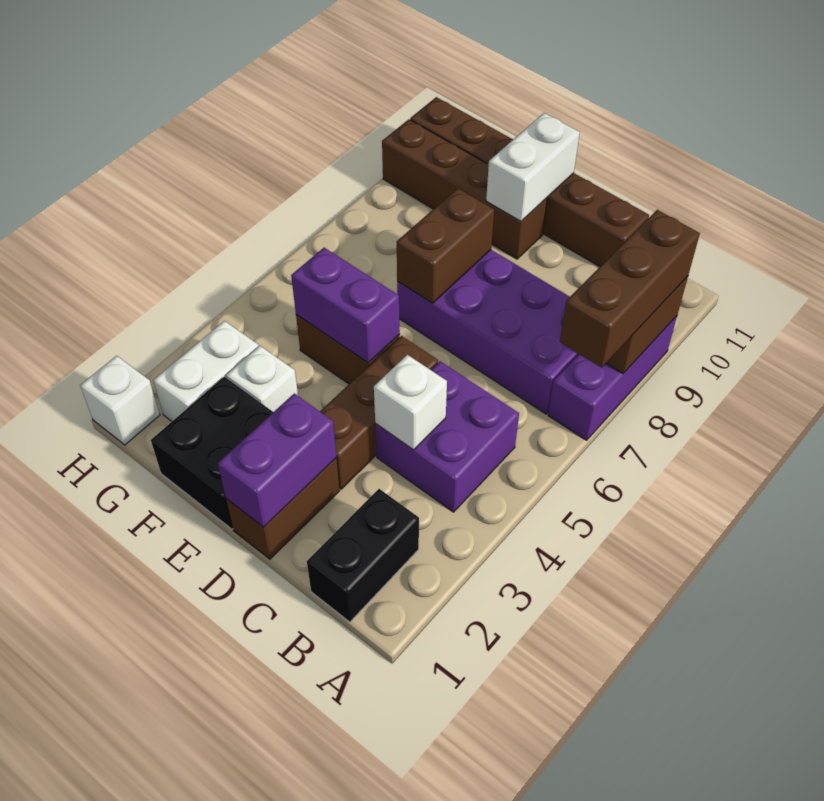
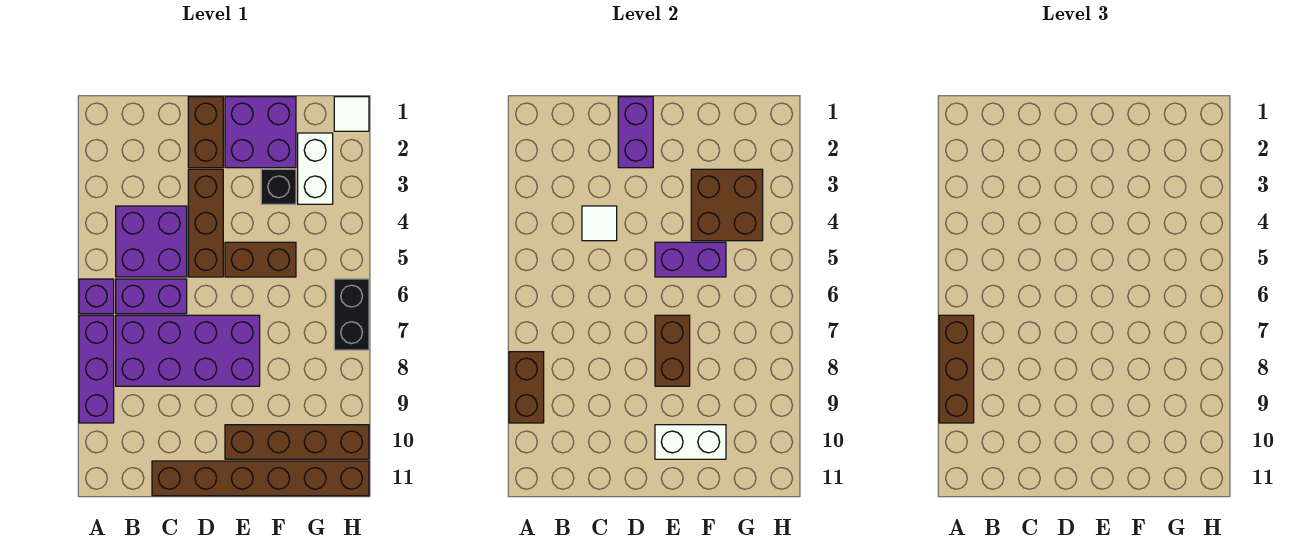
none -> purple 1x1 brick [79,279,114,314]
black 1x2 brick [307,489,419,622] -> black 1x2 brick moved to [334,279,369,350]
none -> purple 1x2 brick [116,279,187,314]
white 1x1 brick [374,355,447,450] -> white 1x1 tile [582,206,617,241]
black 2x2 brick [151,377,273,529] -> purple 2x2 brick [225,97,296,168]
white 1x2 brick [486,113,580,221] -> white 1x2 brick turned to [655,425,726,459]
white 1x1 brick [226,346,298,412] -> black 1x1 brick [261,169,296,204]
none -> brown 2x2 brick [691,169,763,241]
white 1x1 brick [80,356,160,445] -> white 1x1 tile [334,97,369,131]

